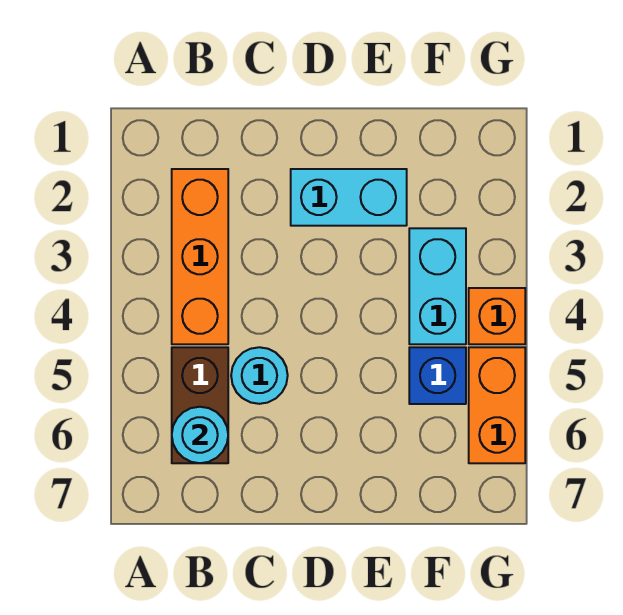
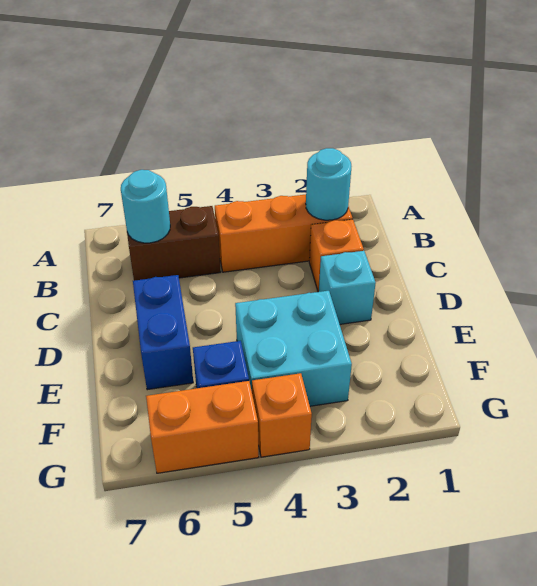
none -> orange 1x1 brick [309,219,364,292]
cyan 1x1 round brick [231,347,288,404] -> cyan 1x1 round brick moved to [306,148,352,220]
cyan 1x2 brick [291,169,407,226] -> cyan 1x1 brick [319,251,376,324]
none -> blue 1x2 brick [133,275,193,390]
cyan 1x2 brick [409,228,466,344] -> cyan 2x2 brick [235,291,352,406]

